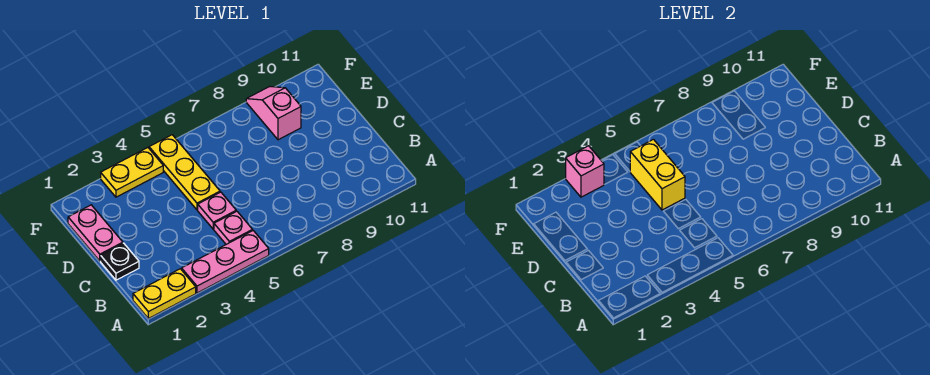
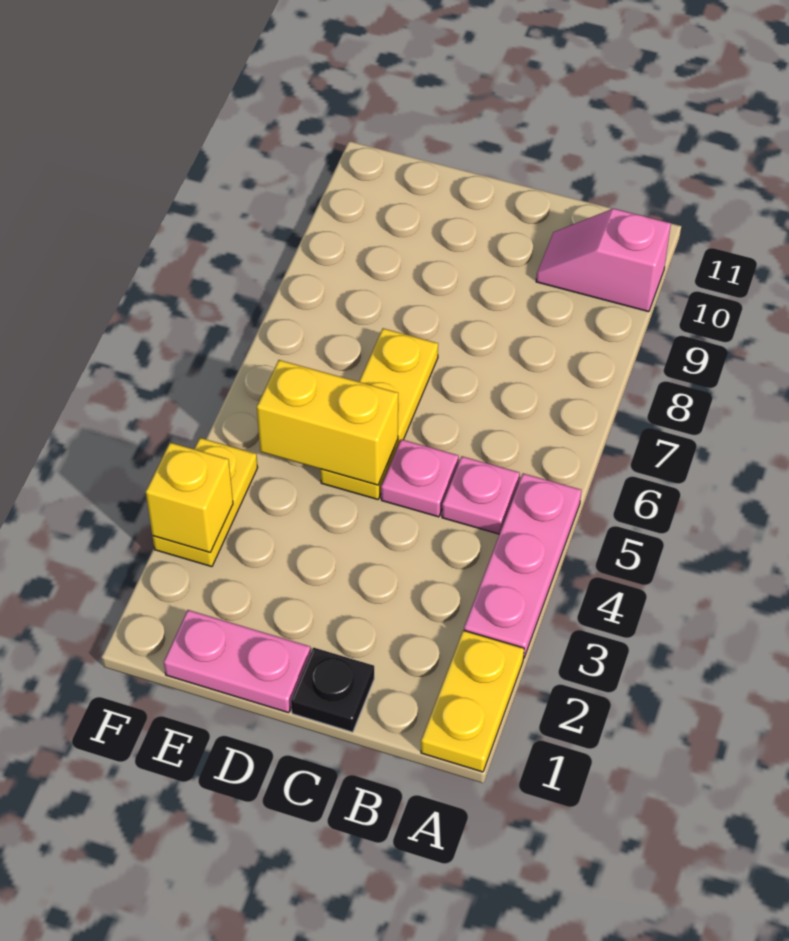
yellow 1x3 plate [149,135,220,210] -> yellow 1x3 plate turned to [320,328,438,499]
pink 1x2 slope [246,87,301,140] -> pink 1x2 slope moved to [536,209,671,312]
pink 1x1 brick [566,146,604,197] -> yellow 1x1 brick [146,443,233,552]

